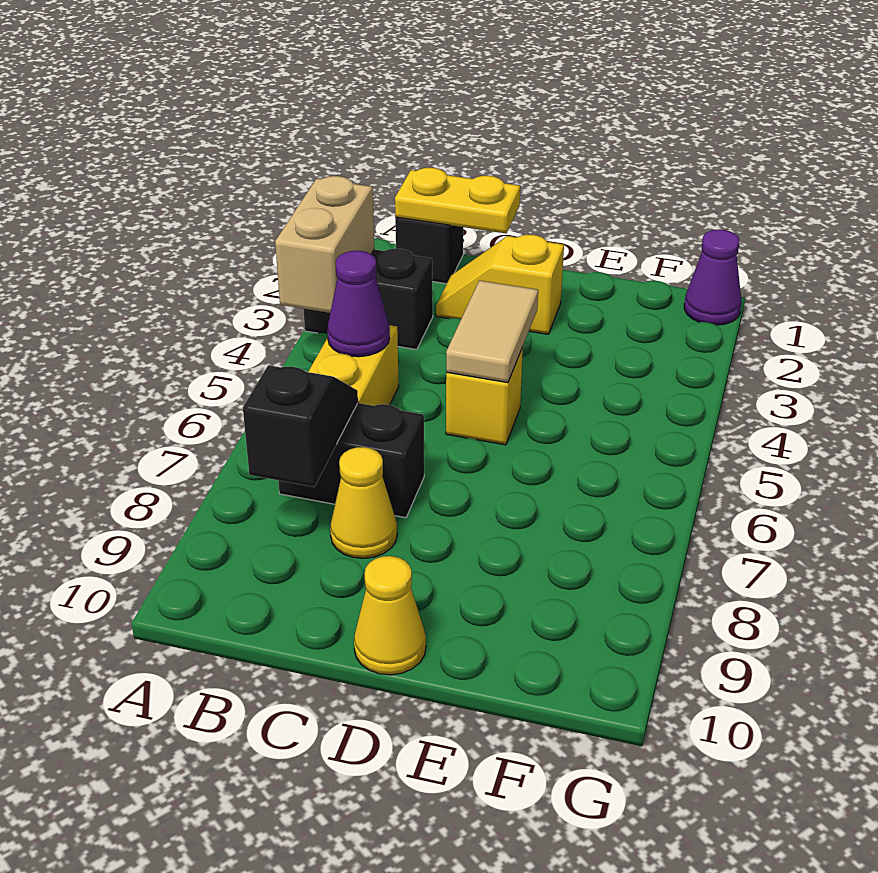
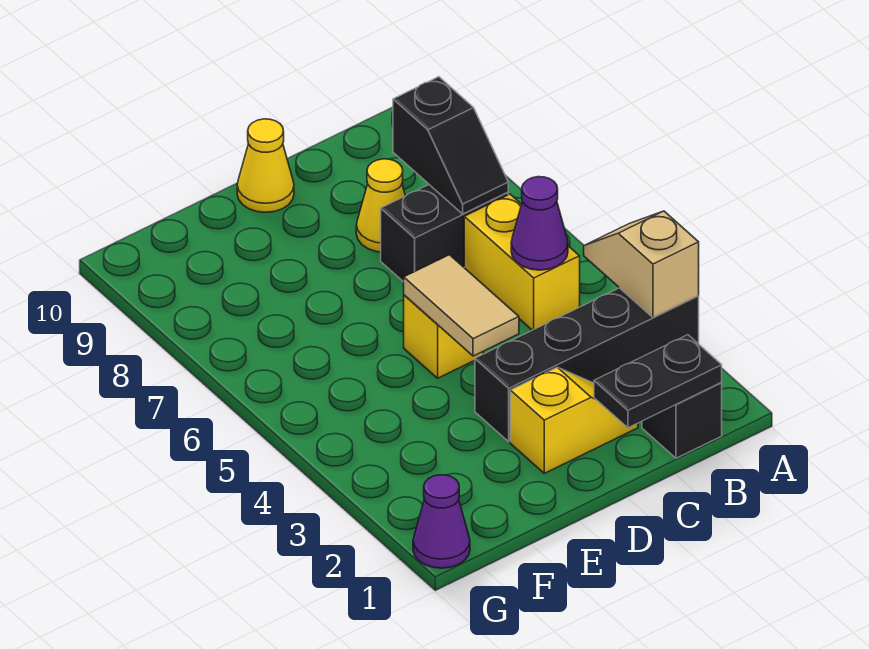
black 1x2 brick [304,248,433,350] -> black 1x4 brick [475,288,699,442]
tan 1x2 brick [275,176,374,313] -> tan 1x2 slope [584,211,699,317]
yellow 1x2 plate [395,168,520,233] -> black 1x2 plate [594,335,722,428]

